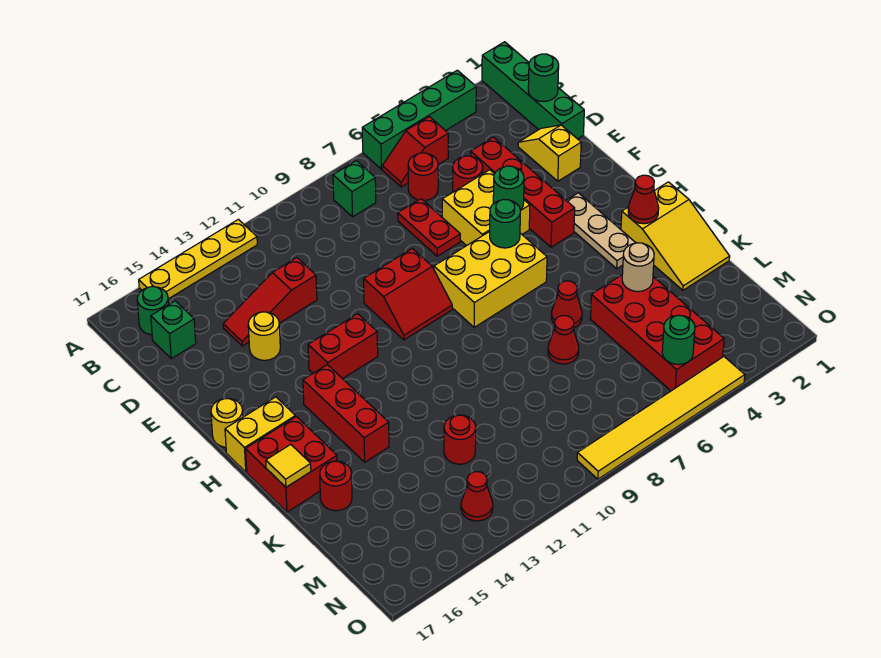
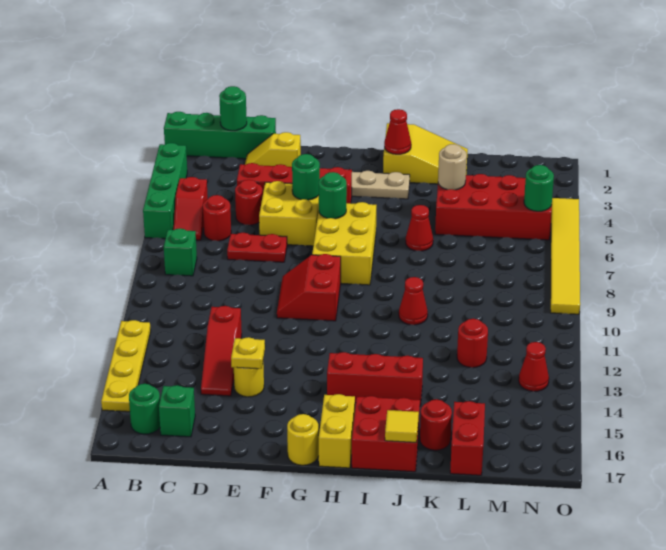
none -> yellow 1x1 plate [231,337,265,369]
red 2x2 slope [364,248,452,340] -> red 2x2 slope turned to [277,254,341,321]
red 1x2 brick [308,314,378,379] -> red 1x2 brick moved to [450,401,485,475]
red 1x1 cone [548,315,579,364] -> red 1x1 cone moved to [399,277,428,325]

